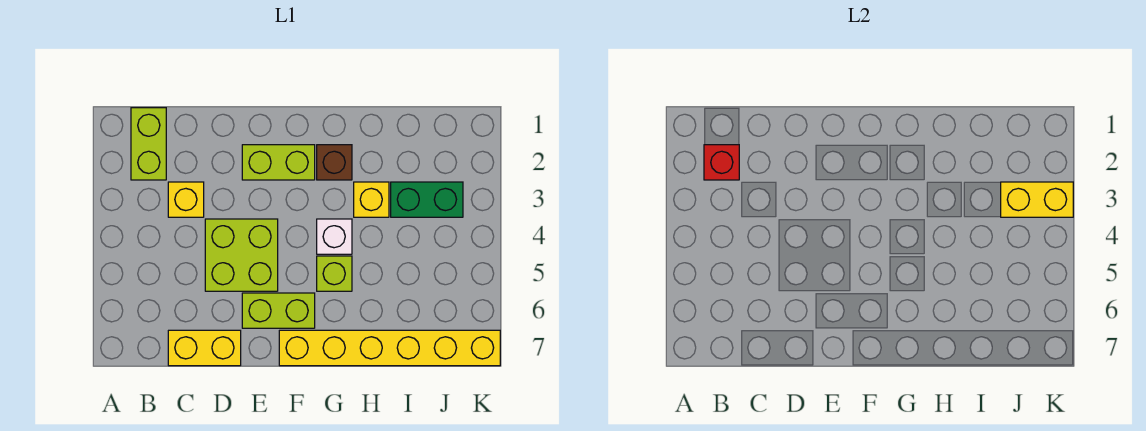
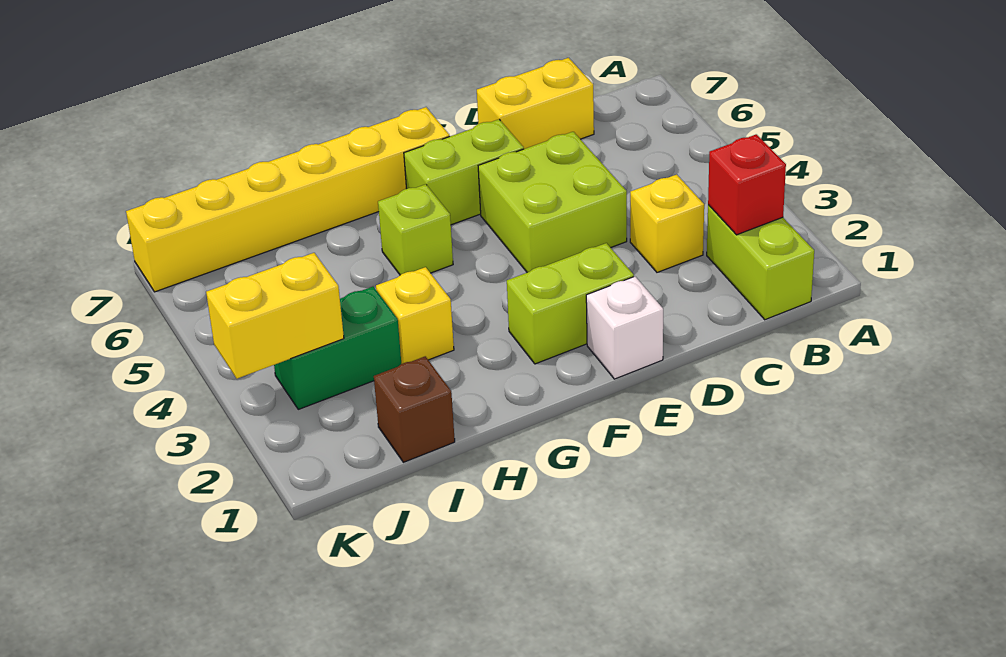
brown 1x1 brick [317,145,352,180] -> brown 1x1 brick moved to [374,356,455,462]
white 1x1 brick [317,219,352,254] -> white 1x1 brick moved to [586,276,663,379]

